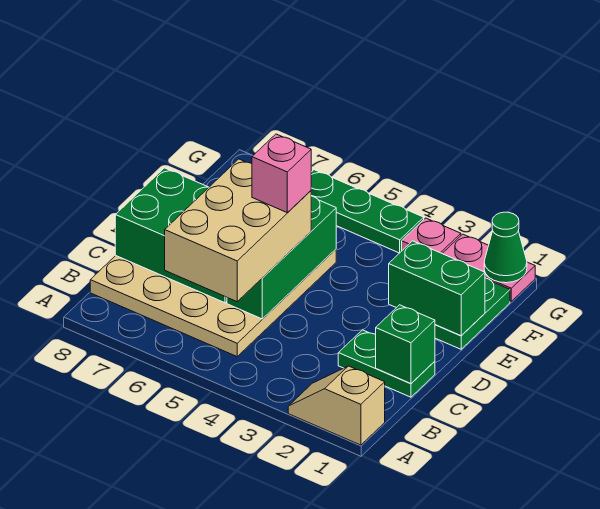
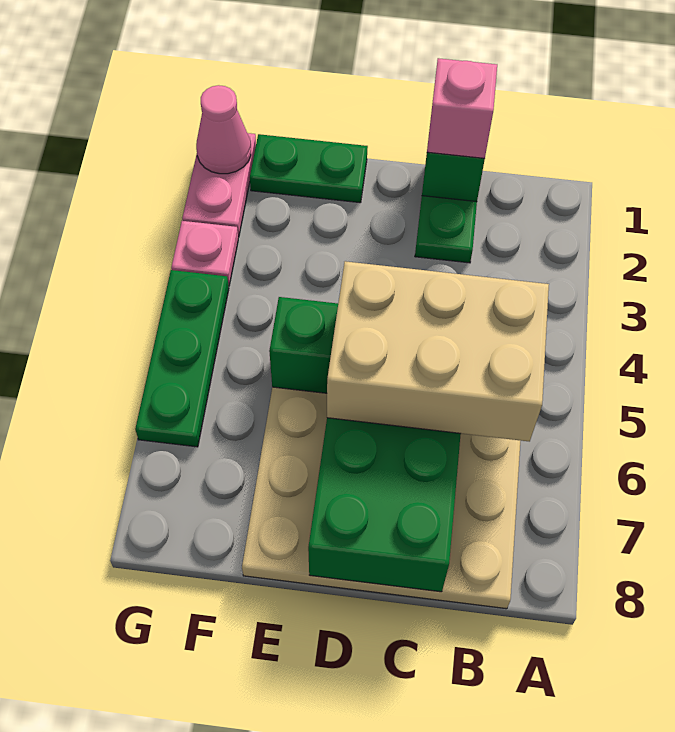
tan 1x2 slope [288,366,385,445] -> none
pink 1x1 brick [252,134,311,212] -> pink 1x1 brick moved to [427,58,497,158]
green 1x2 brick [389,241,485,336] -> none
green 1x1 cone [484,212,527,283] -> pink 1x1 cone [196,85,251,174]

